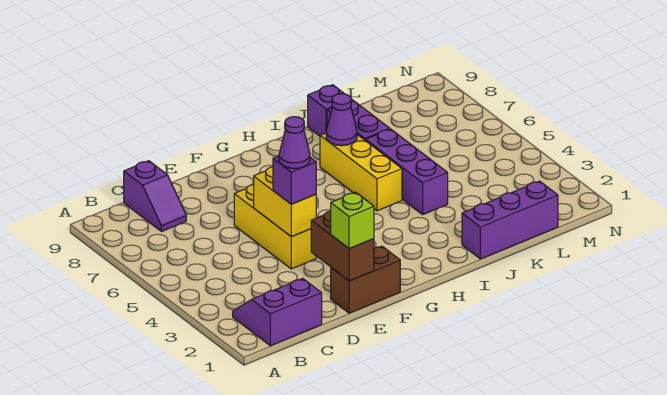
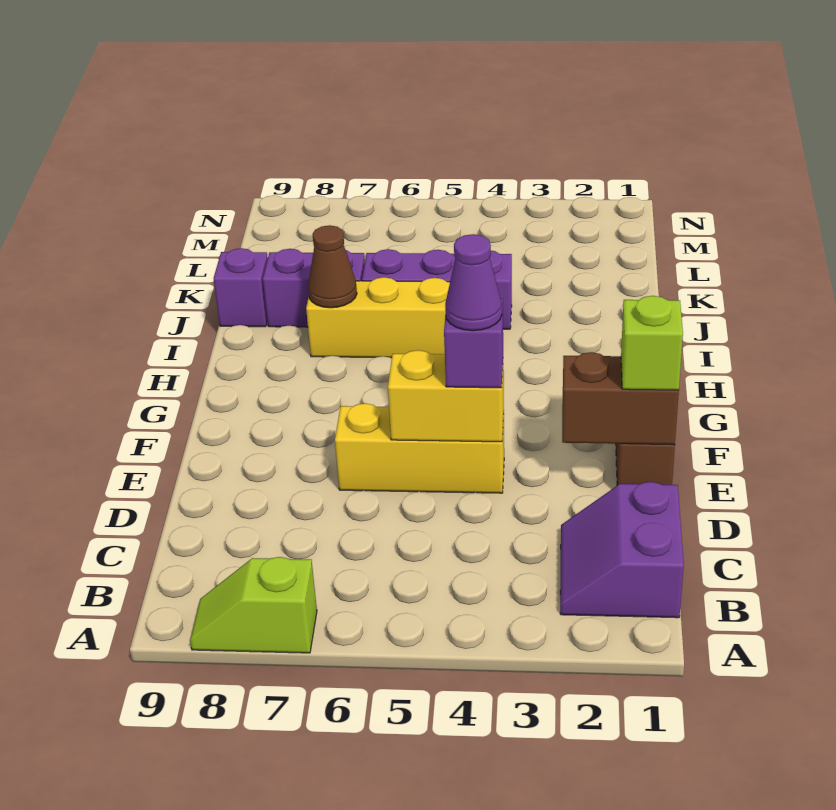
none -> lime 1x2 slope [190,557,317,653]
purple 1x2 slope [124,161,186,232] -> none
purple 1x1 cone [326,94,357,146] -> brown 1x1 cone [308,225,357,308]
purple 1x3 brick [462,181,558,259] -> none

